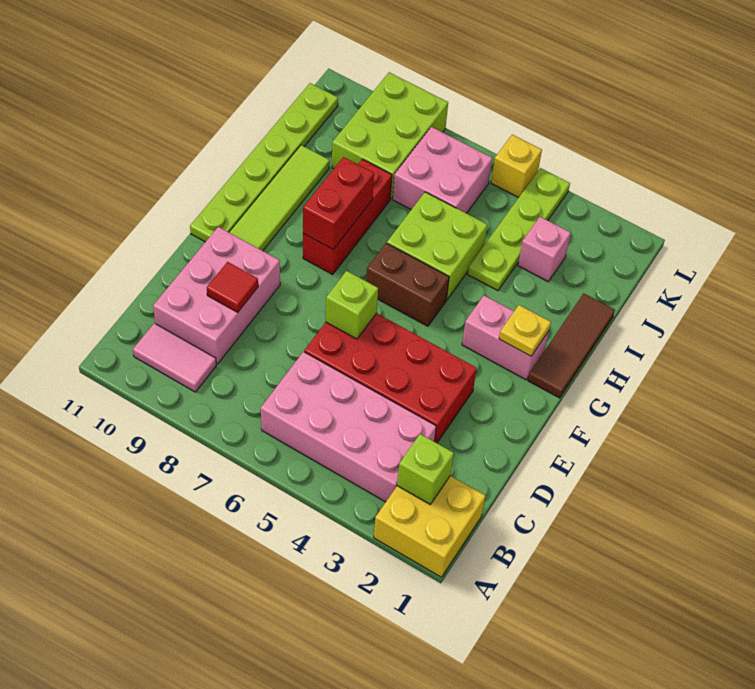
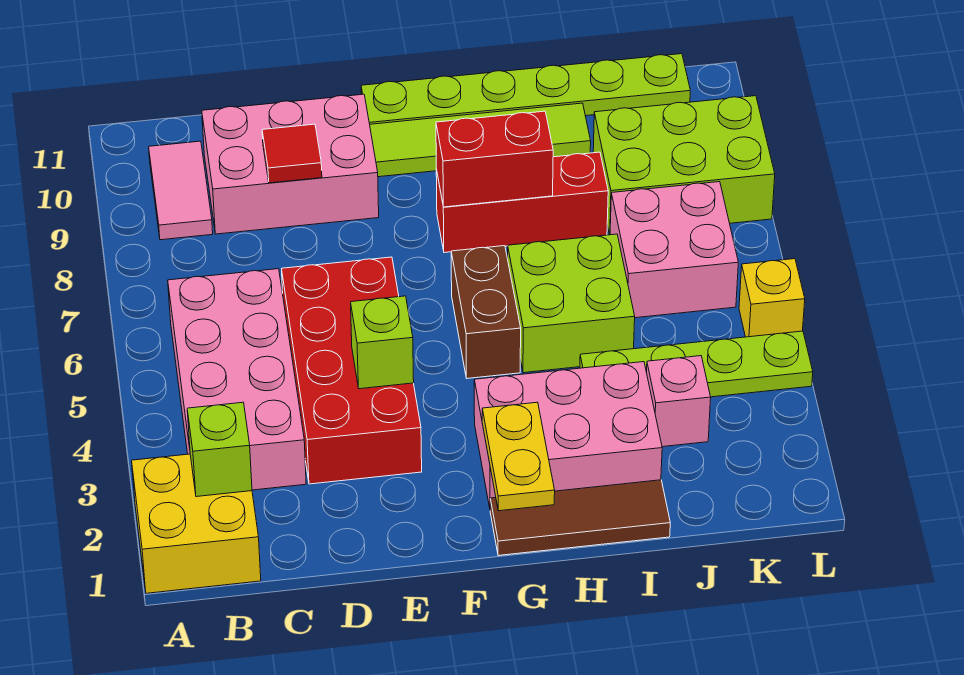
lime 1x1 brick [326,271,378,339] -> lime 1x1 brick moved to [351,296,414,389]
pink 1x2 brick [462,296,549,380] -> pink 2x3 brick [474,362,662,508]
yellow 1x1 plate [499,305,551,356] -> yellow 1x2 plate [482,402,555,511]

